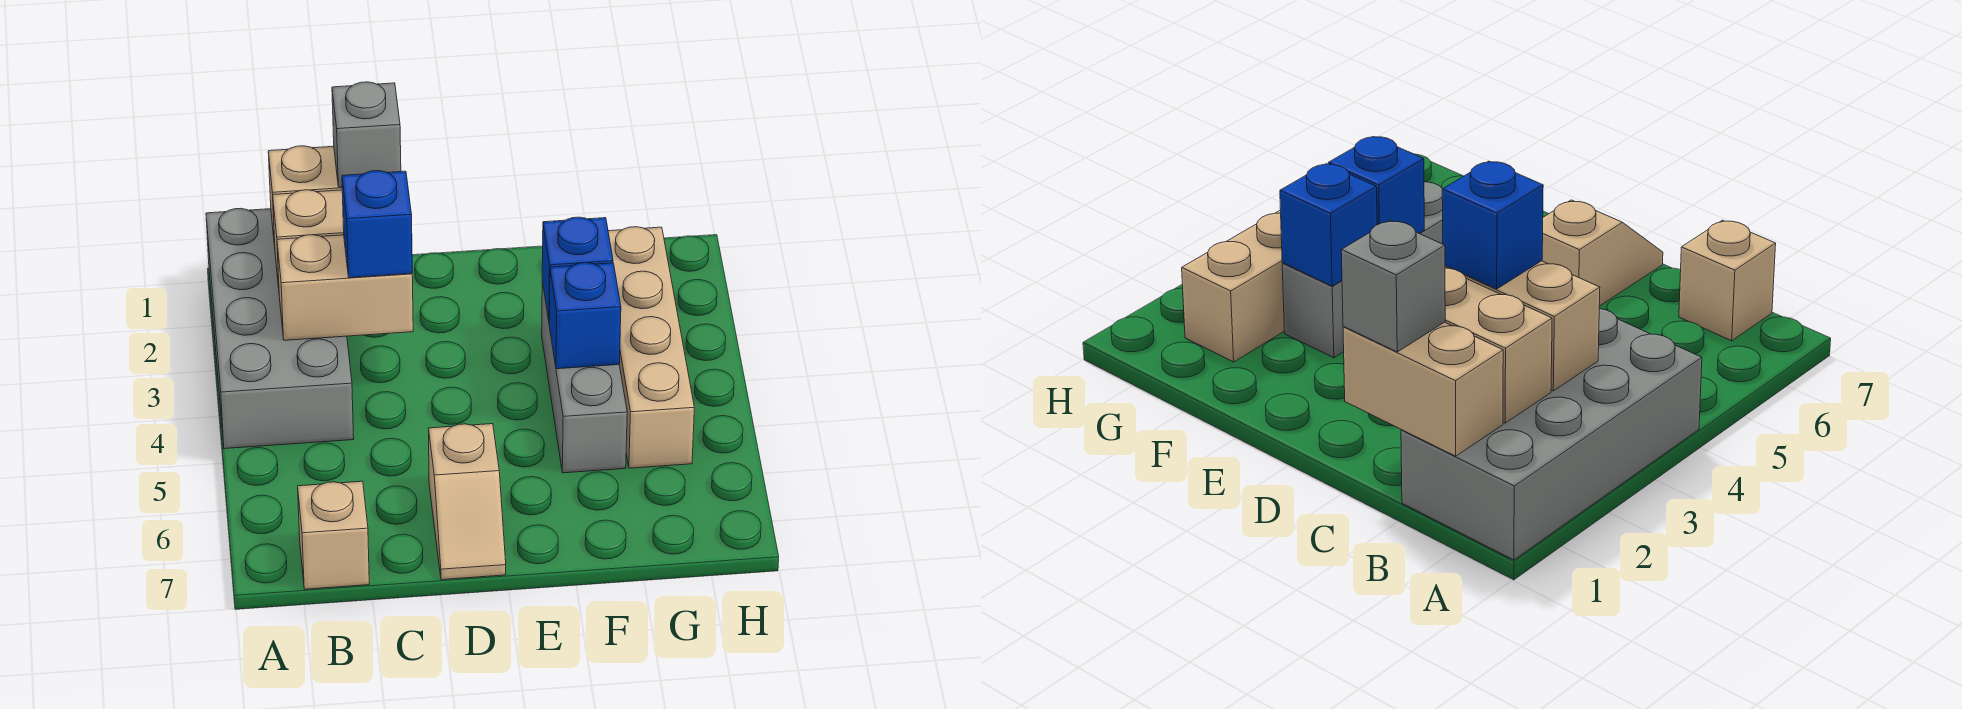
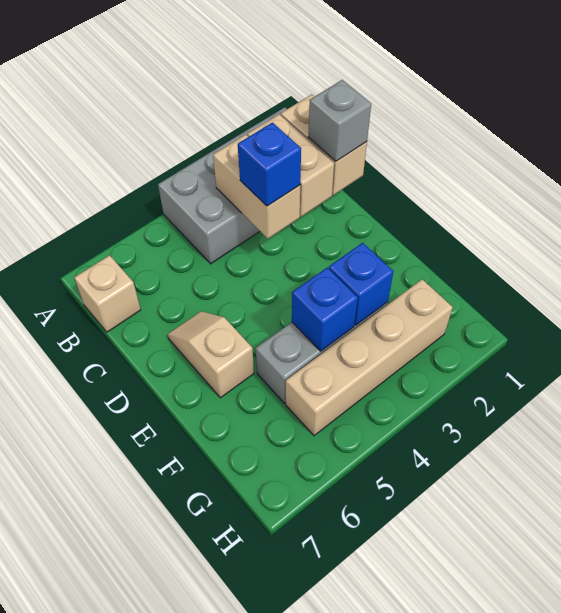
tan 1x2 slope [428,424,506,580] -> tan 1x2 slope turned to [168,311,254,398]

